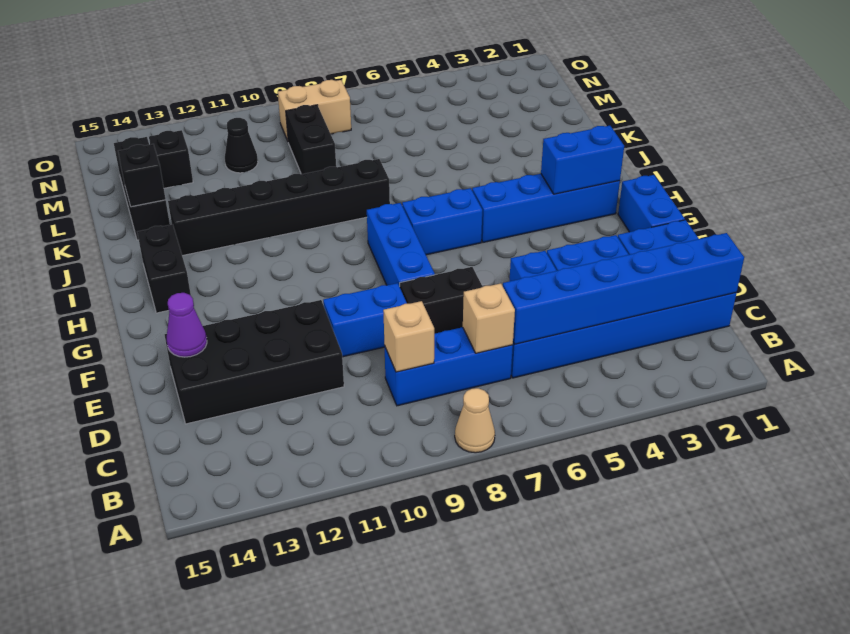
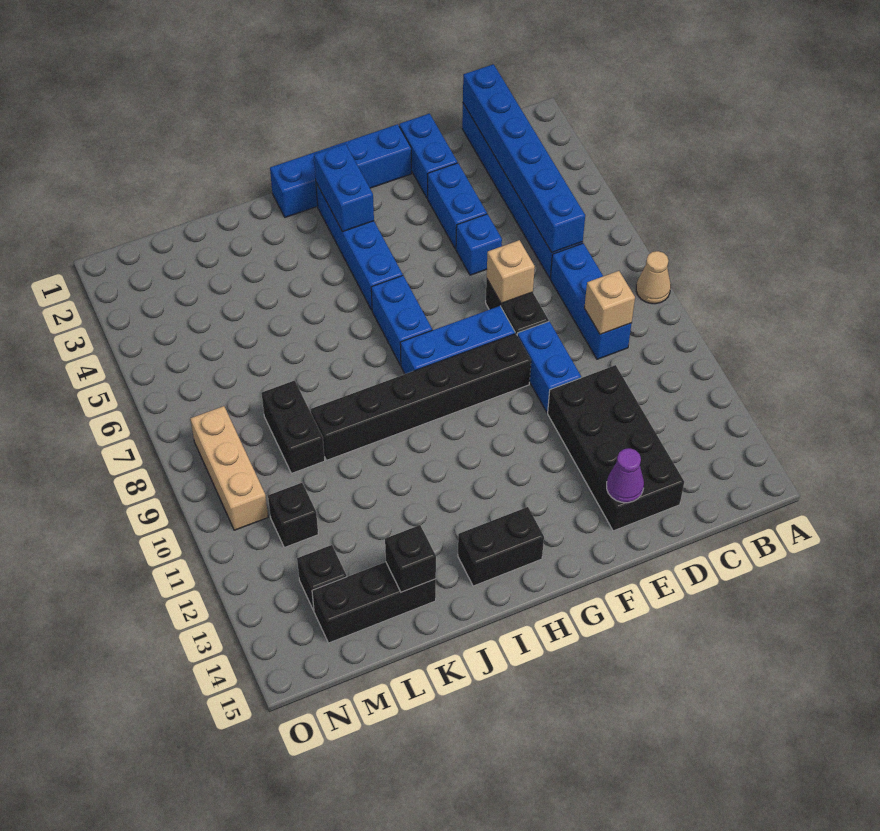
tan 1x1 brick [463,283,515,353] -> tan 1x1 brick moved to [487,240,535,303]
blue 1x2 brick [618,175,685,232] -> blue 1x4 brick [270,124,411,217]
black 1x6 brick [168,159,390,256] -> black 1x6 brick turned to [311,334,531,460]
black 1x2 brick [286,105,336,174] -> black 1x2 brick turned to [262,380,325,473]
black 1x1 cone [225,118,258,173] -> black 1x1 brick [268,483,318,547]
tan 1x2 brick [278,80,351,141] -> tan 1x3 brick [190,406,268,530]

